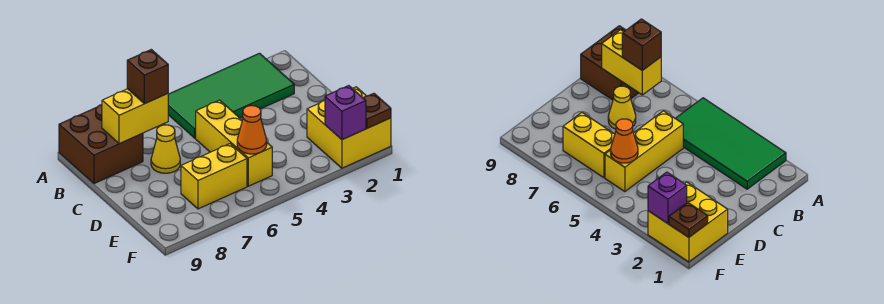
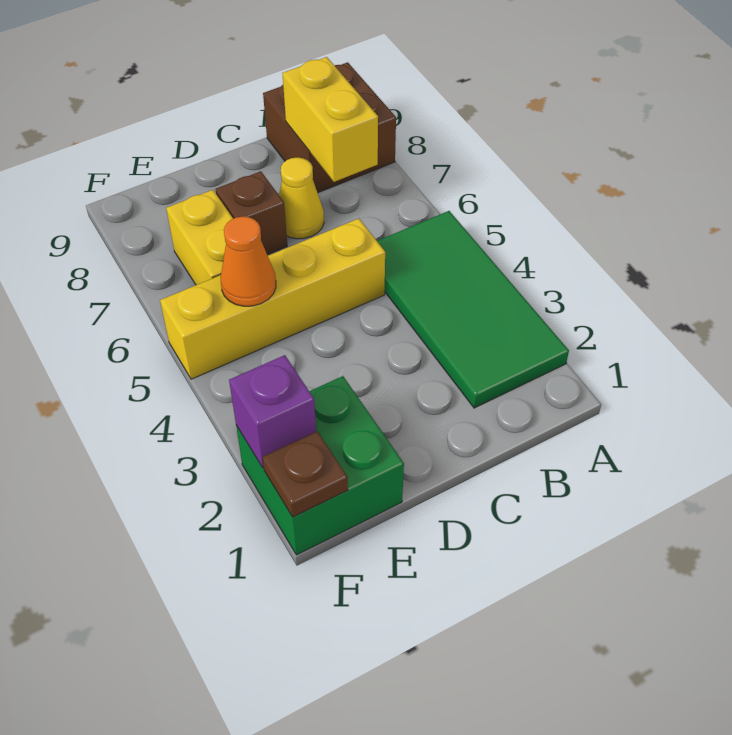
brown 1x1 brick [127,50,168,104] -> brown 1x1 brick moved to [215,171,287,255]
yellow 1x3 brick [196,100,272,186] -> yellow 1x4 brick [160,219,385,379]
yellow 2x2 brick [307,87,391,168] -> green 2x2 brick [236,376,404,555]

